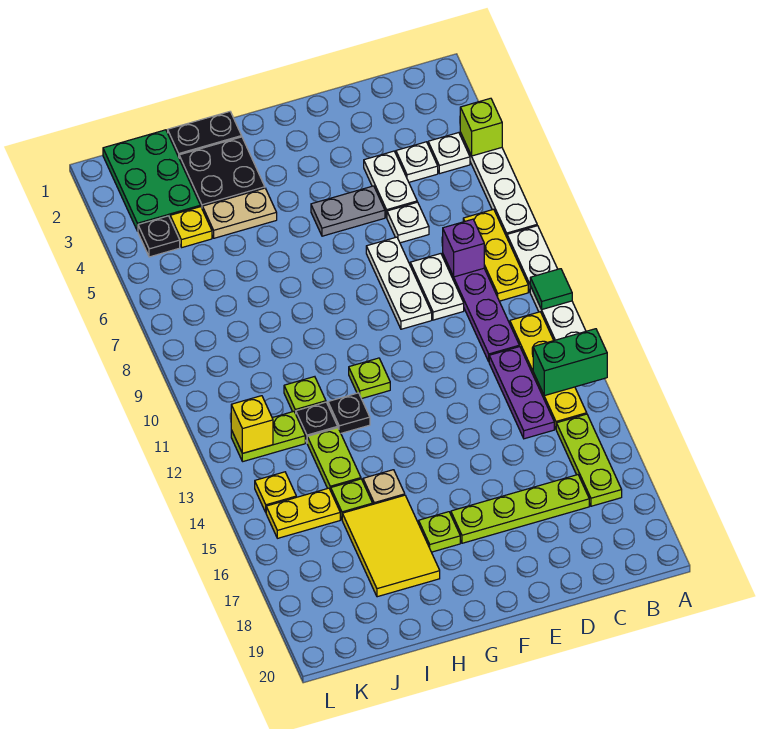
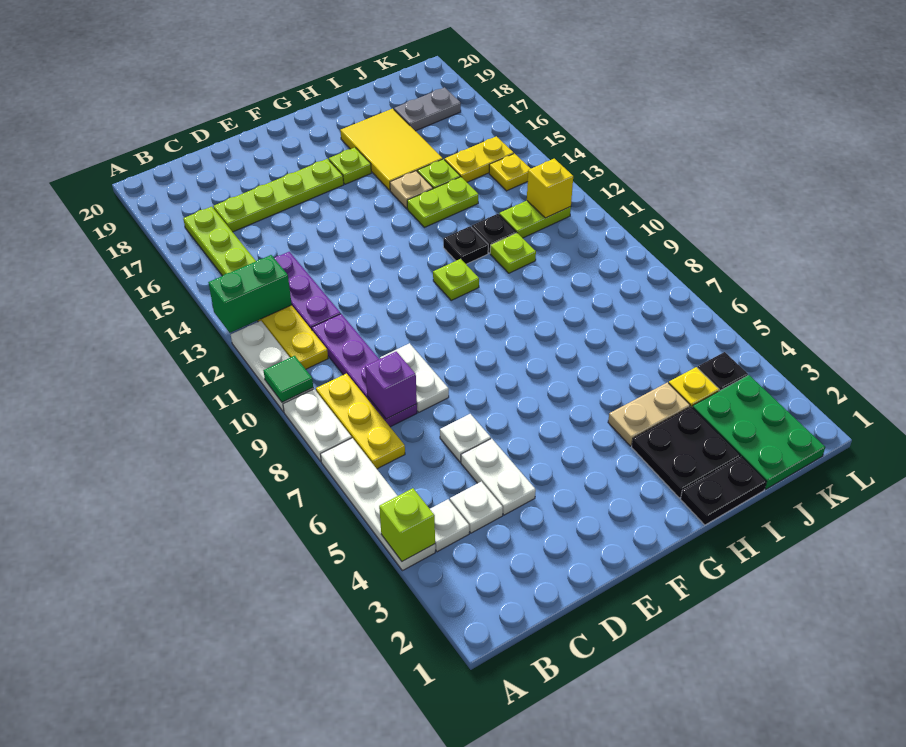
grey 1x2 plate [311,186,385,236] -> grey 1x2 plate moved to [394,87,461,131]
white 1x3 plate [366,237,432,329] -> none
lime 1x2 plate [307,428,361,491] -> lime 1x2 plate turned to [407,177,478,227]

